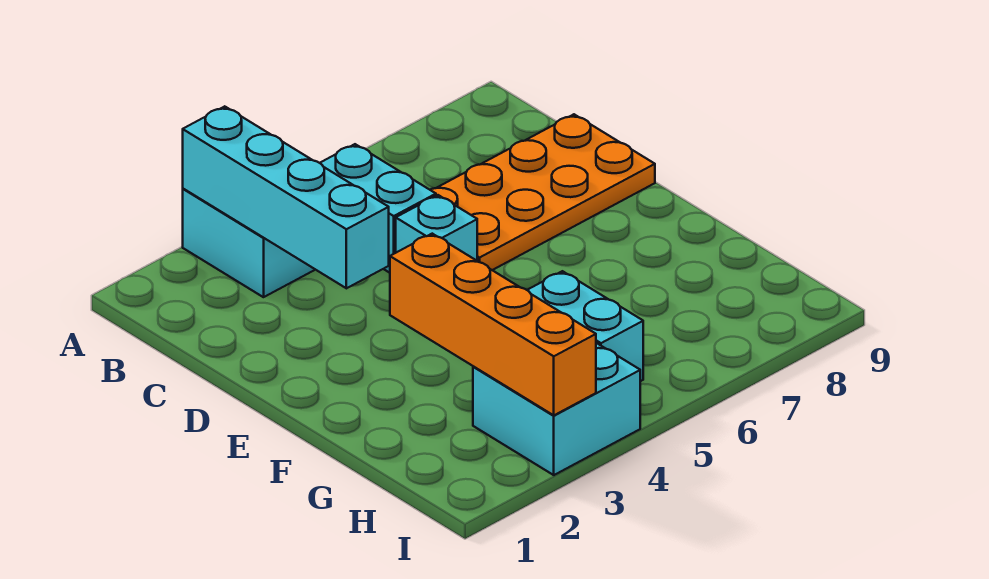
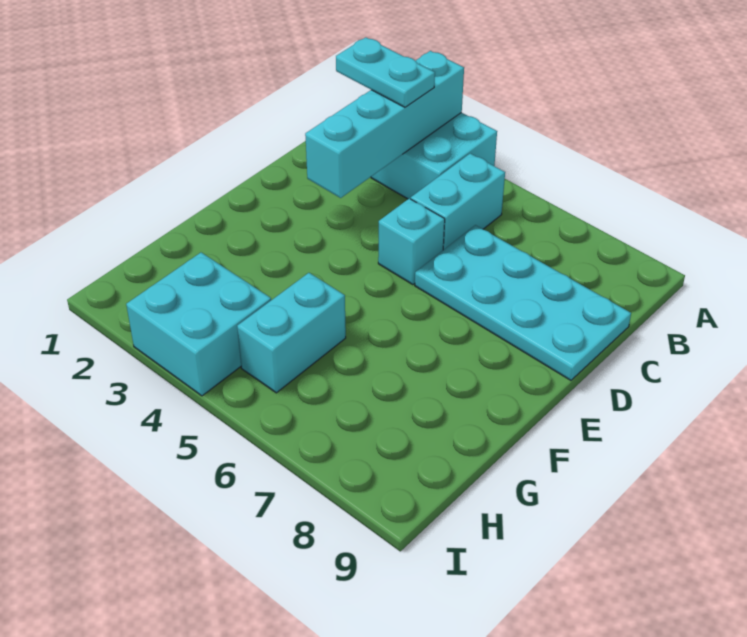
none -> cyan 1x2 plate [336,37,435,107]
orange 2x4 plate [430,114,655,270] -> cyan 2x4 plate [415,225,631,380]
orange 1x4 brick [390,234,596,415] -> none

